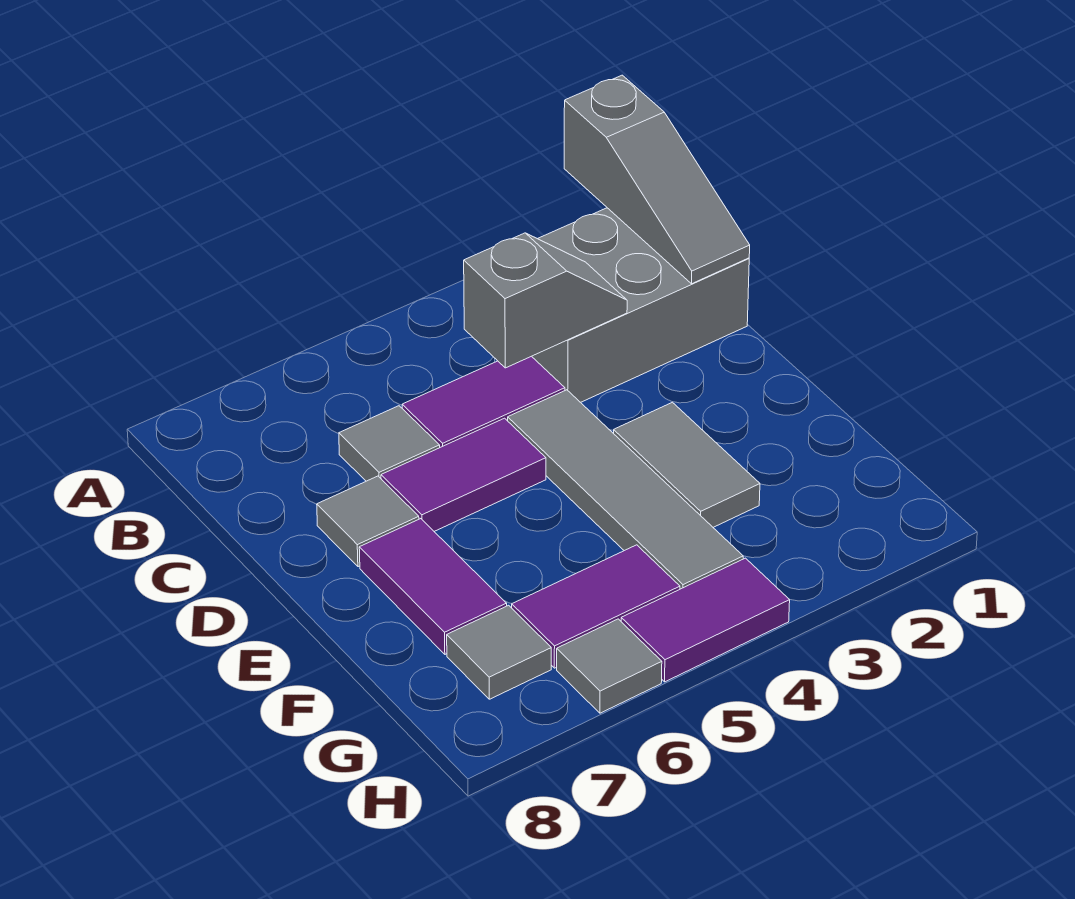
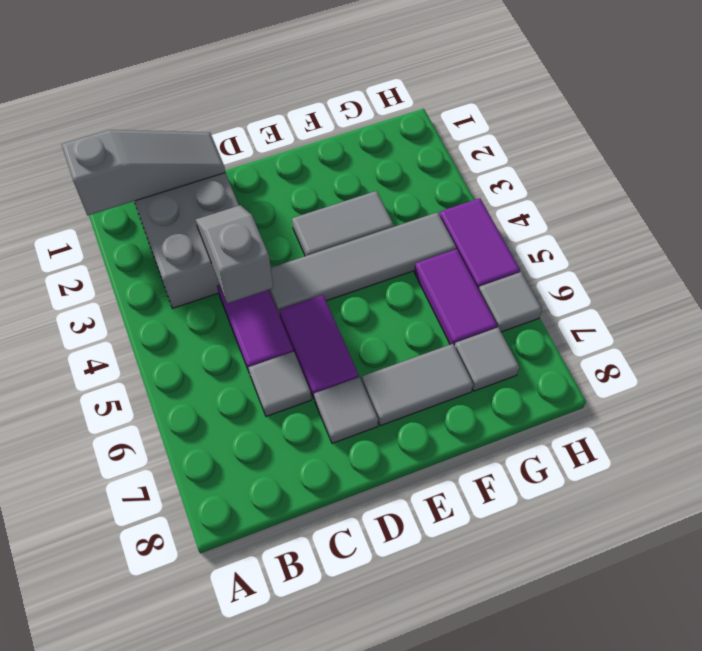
purple 1x2 tile [359,519,507,654] -> grey 1x2 tile [362,344,473,426]

